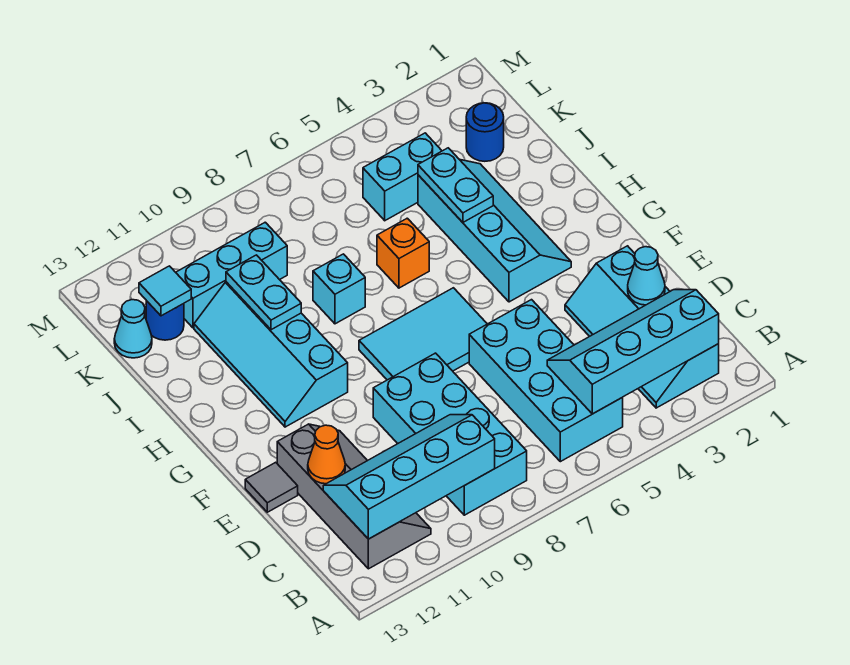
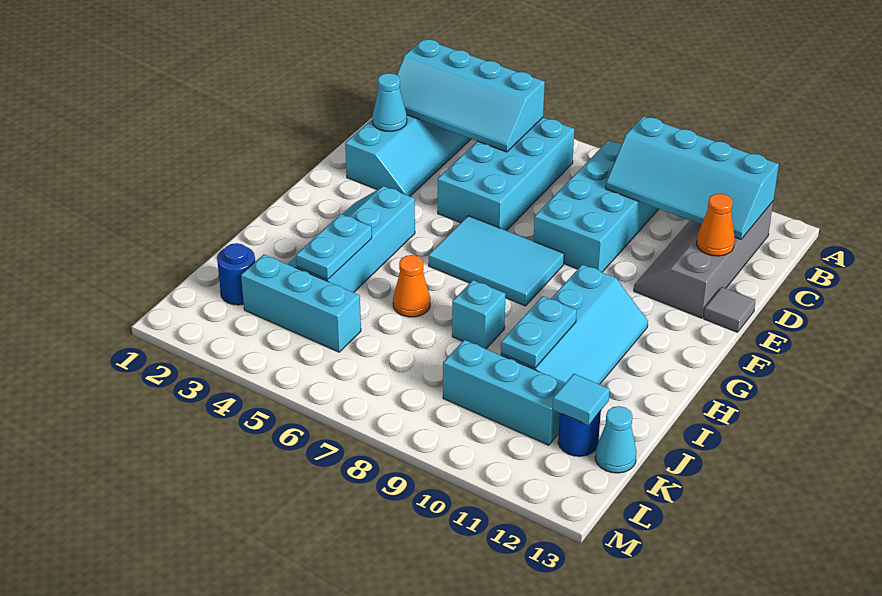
orange 1x1 brick [377,218,429,288] -> orange 1x1 cone [393,255,430,317]
cyan 1x2 brick [363,133,442,221] -> cyan 1x3 brick [241,255,361,352]

